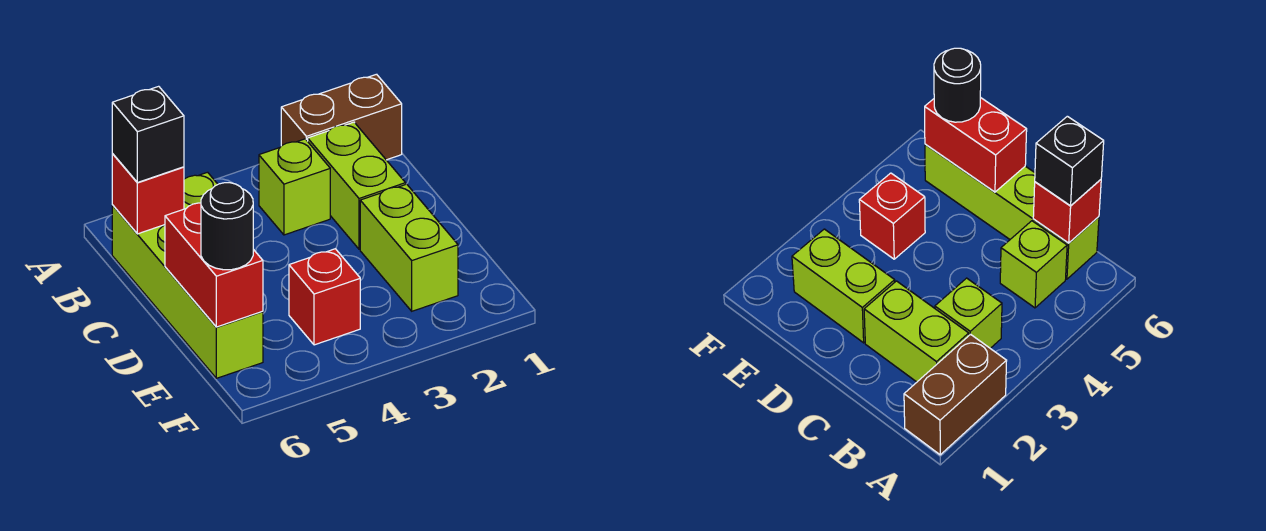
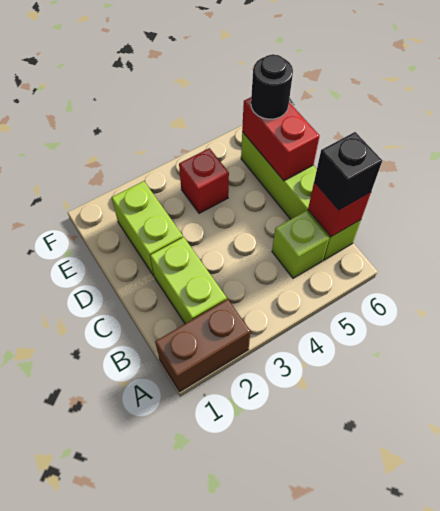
lime 1x1 brick [259,139,330,235] -> none

